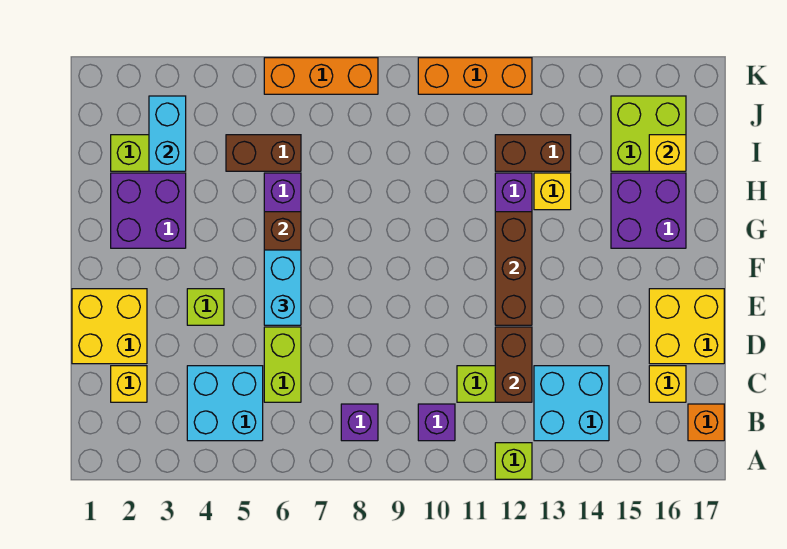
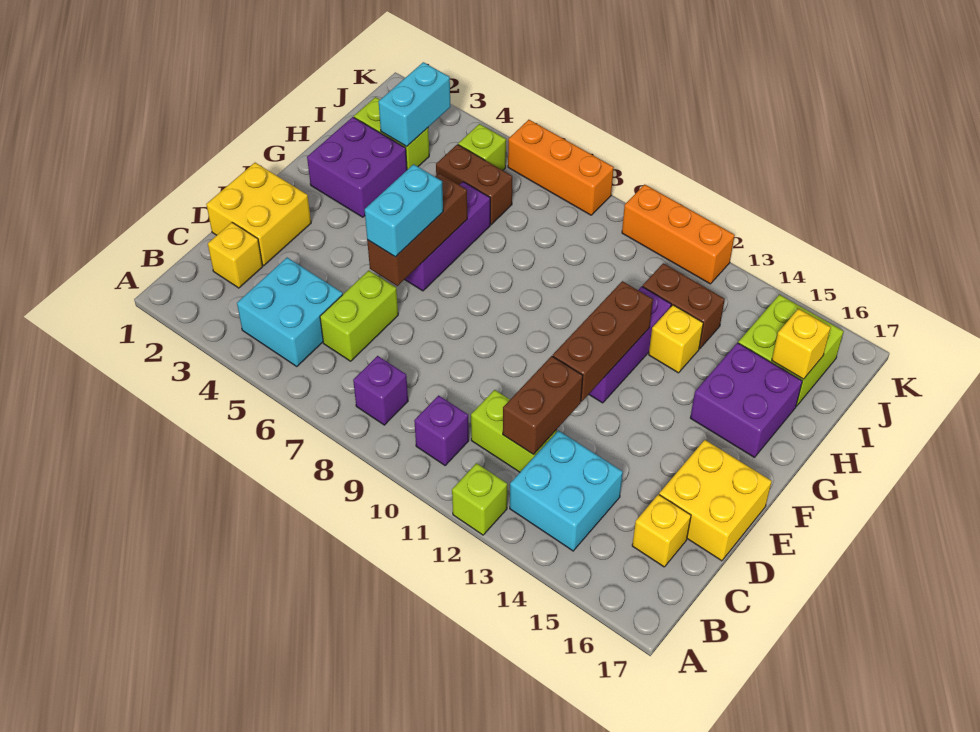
orange 1x1 brick [688,404,724,441] -> none
lime 1x1 brick [187,289,224,325] -> lime 1x1 brick moved to [458,124,506,170]

